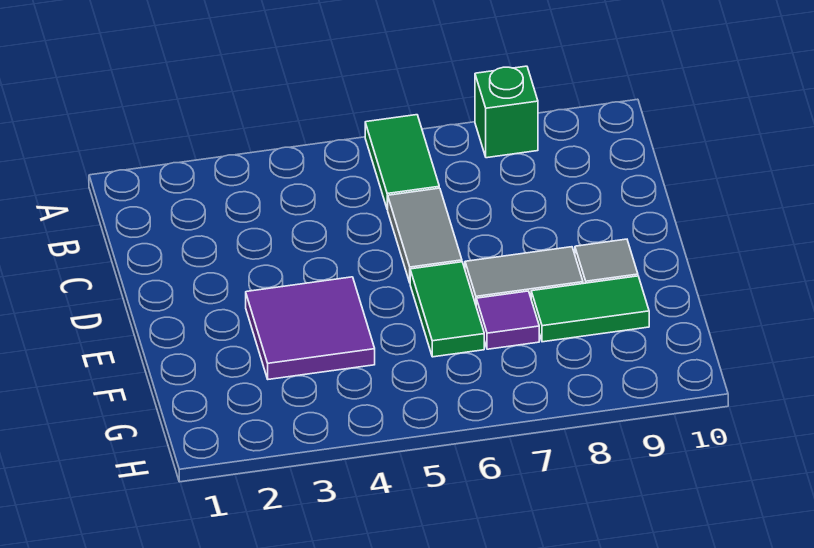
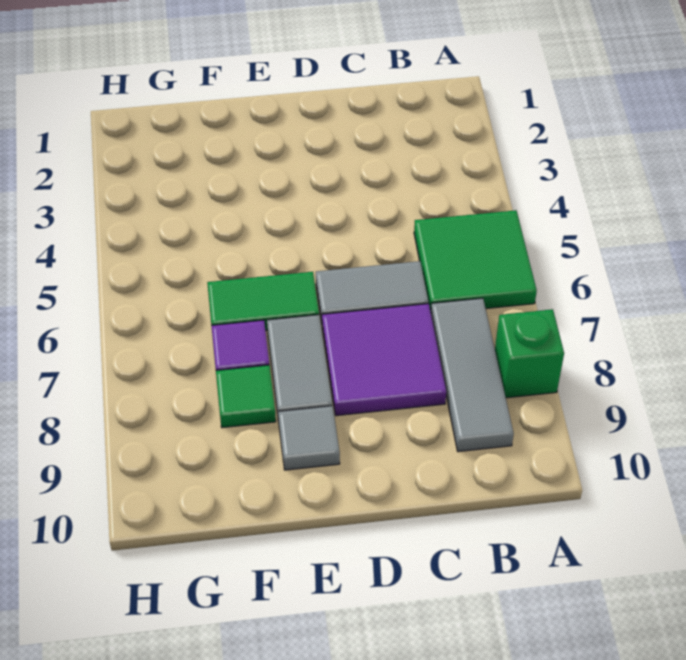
green 1x2 tile [365,115,439,209] -> green 2x2 tile [414,210,537,312]
none -> grey 1x3 tile [431,298,514,452]
purple 2x2 tile [246,277,375,379] -> purple 2x2 tile moved to [322,304,446,416]
green 1x2 tile [531,276,649,342] -> green 1x1 tile [216,365,276,428]

